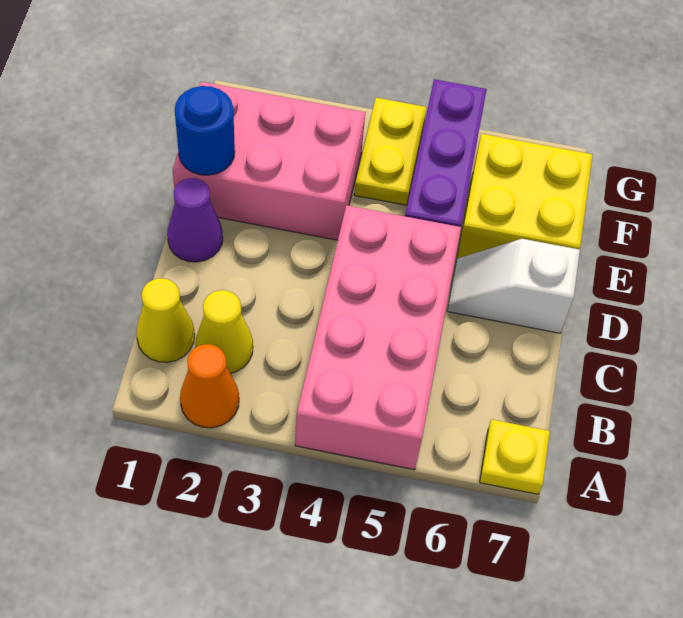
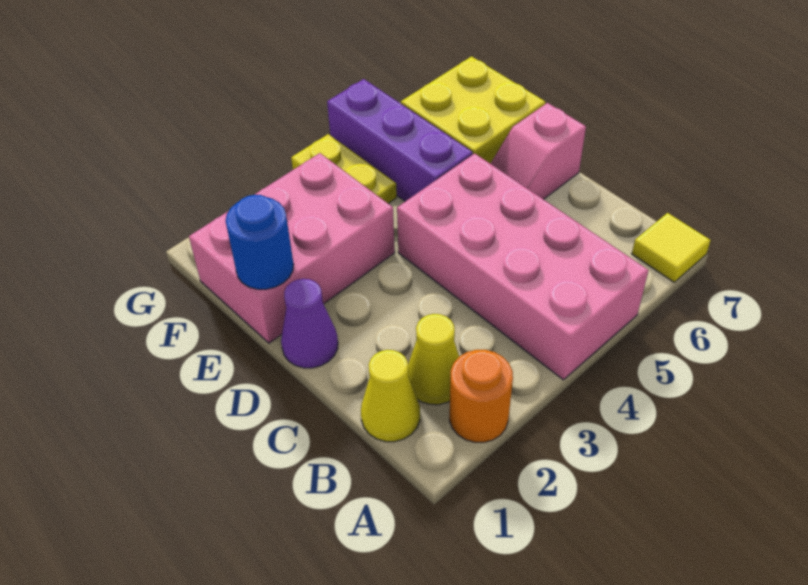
orange 1x1 cone [180,344,239,428] -> orange 1x1 round brick [449,350,513,442]
yellow 1x1 plate [480,419,550,494] -> yellow 1x1 tile [632,213,711,282]
white 1x2 slope [447,239,580,333] -> pink 1x2 slope [491,103,586,199]

